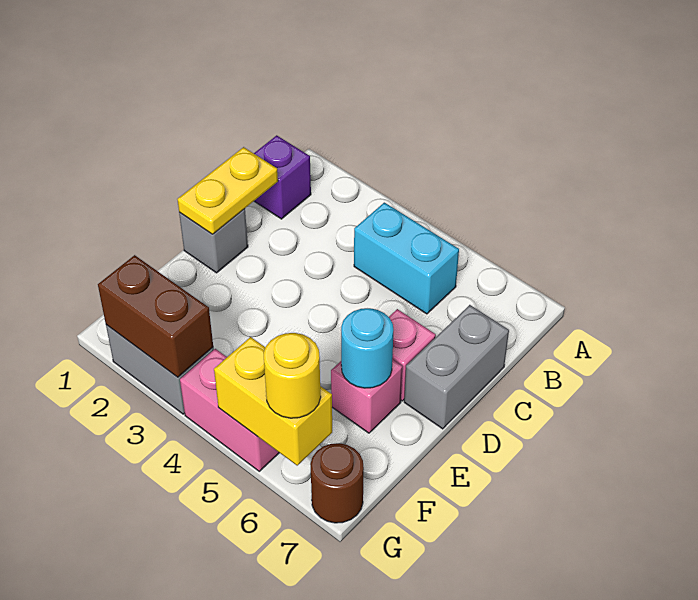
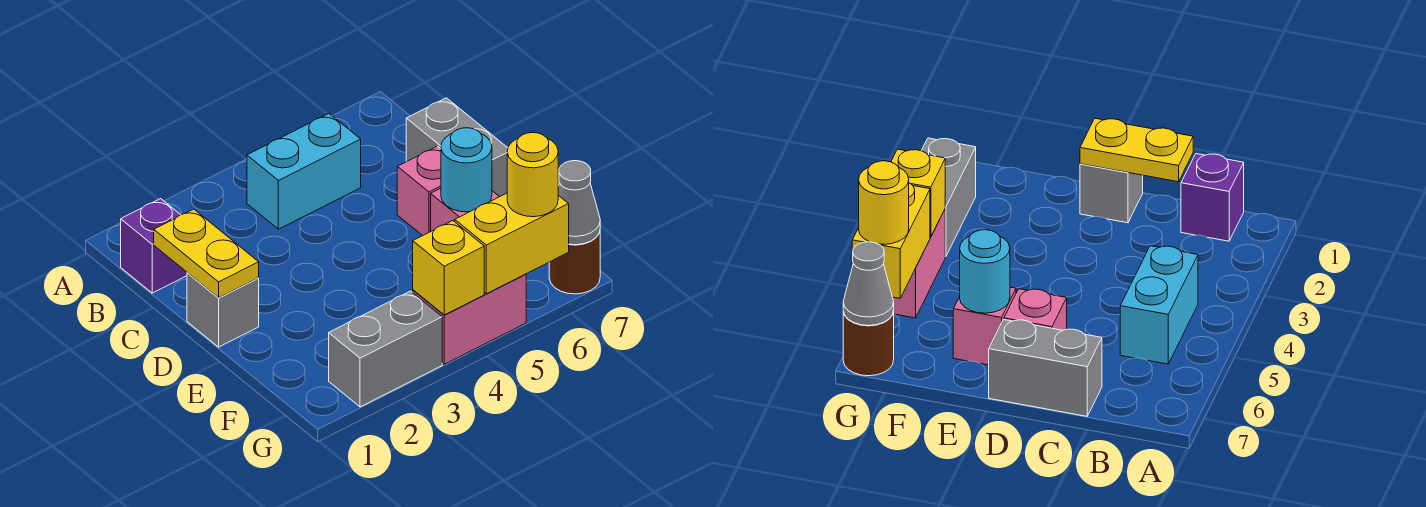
brown 1x2 brick [98,255,213,377] -> none
none -> yellow 1x1 brick [413,221,484,315]
none -> grey 1x1 cone [558,161,600,245]

